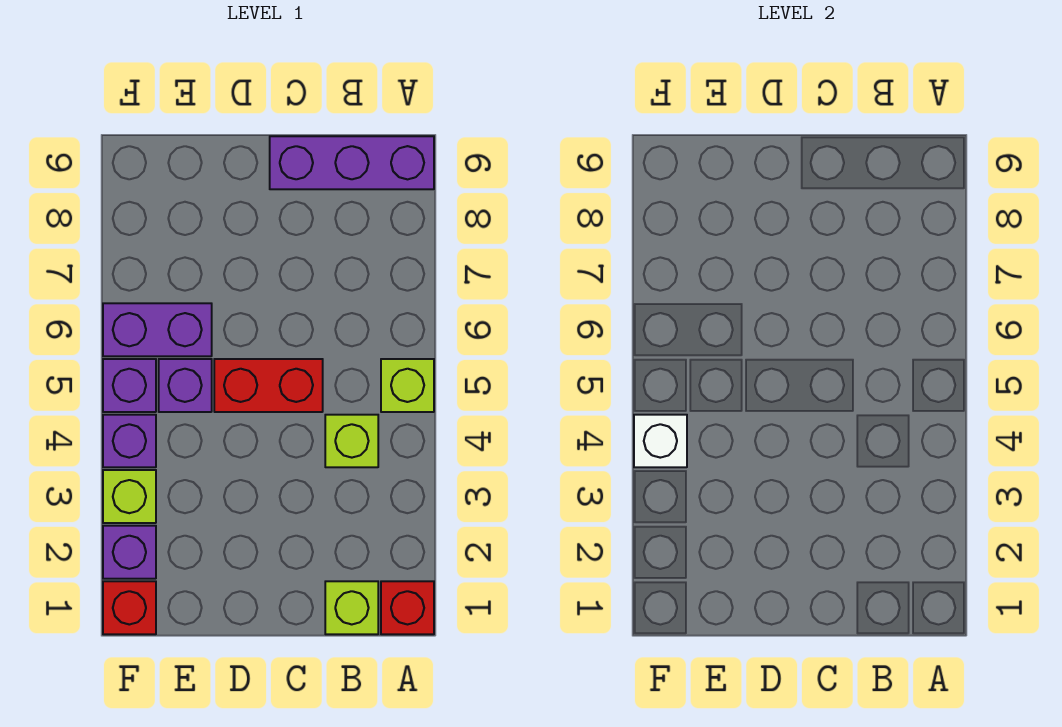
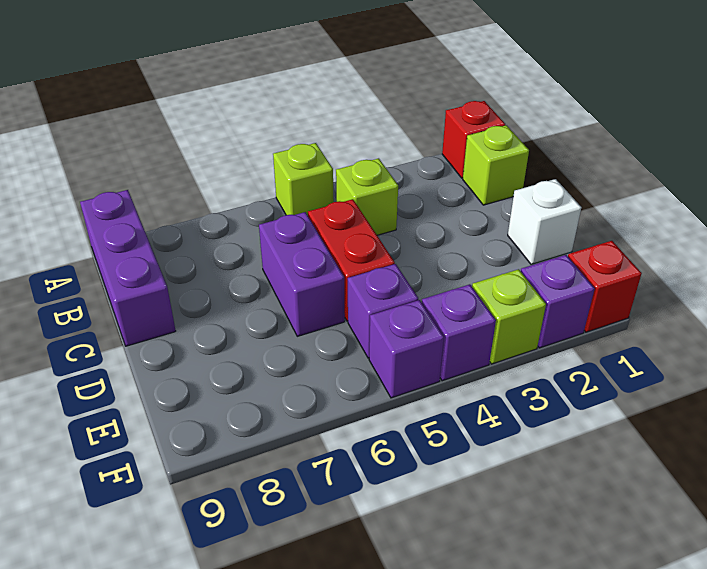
purple 1x2 brick [103,303,212,356] -> purple 1x2 brick moved to [259,212,345,336]
white 1x1 brick [634,415,687,467] -> white 1x1 brick moved to [508,179,581,264]

